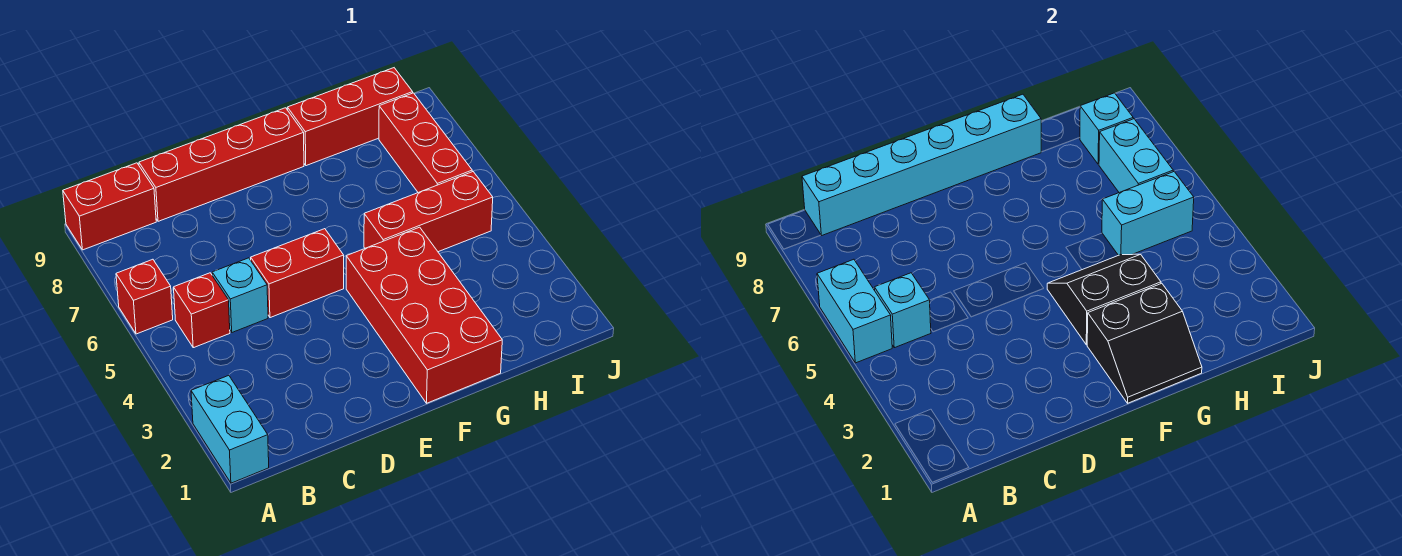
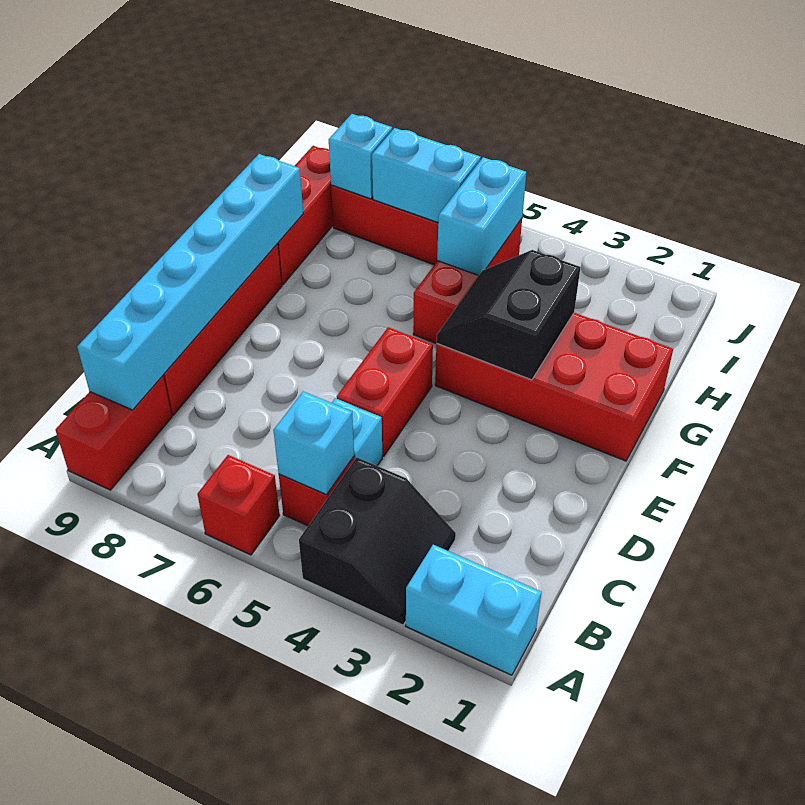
cyan 1x2 brick [817,259,892,363] -> none
black 2x2 slope [1087,283,1202,403] -> black 2x2 slope moved to [299,457,456,625]

